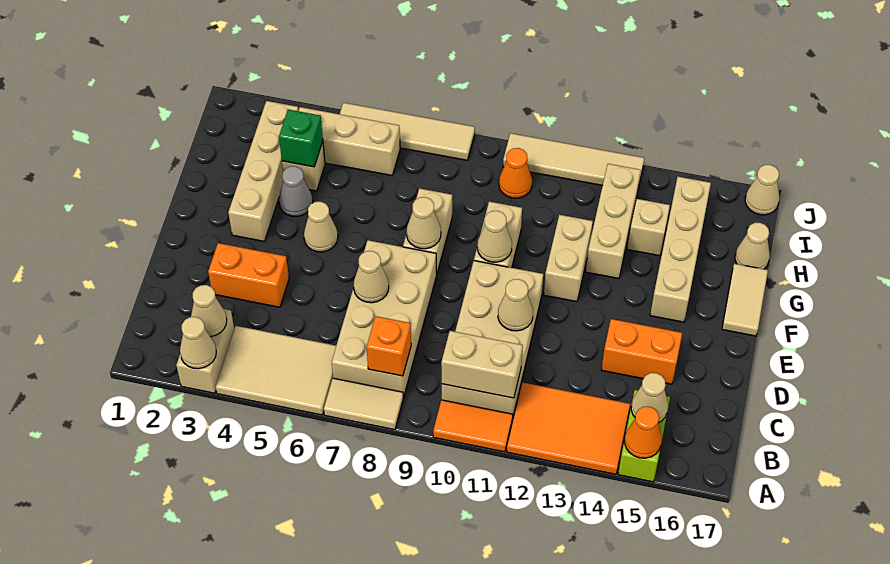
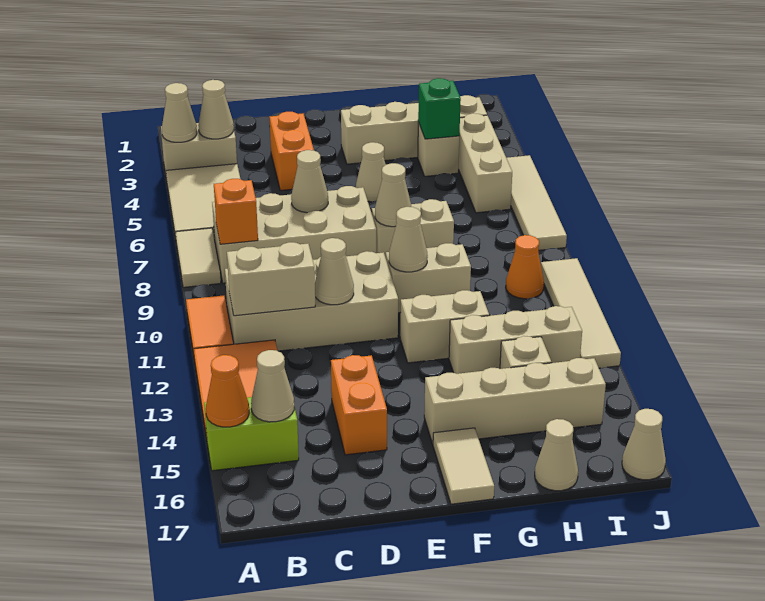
tan 1x2 brick [441,331,523,398] -> tan 1x2 brick turned to [227,242,315,316]
tan 1x2 tile [722,264,768,336] -> tan 1x2 tile turned to [433,428,494,504]
grey 1x1 cone [279,166,313,217] -> none

